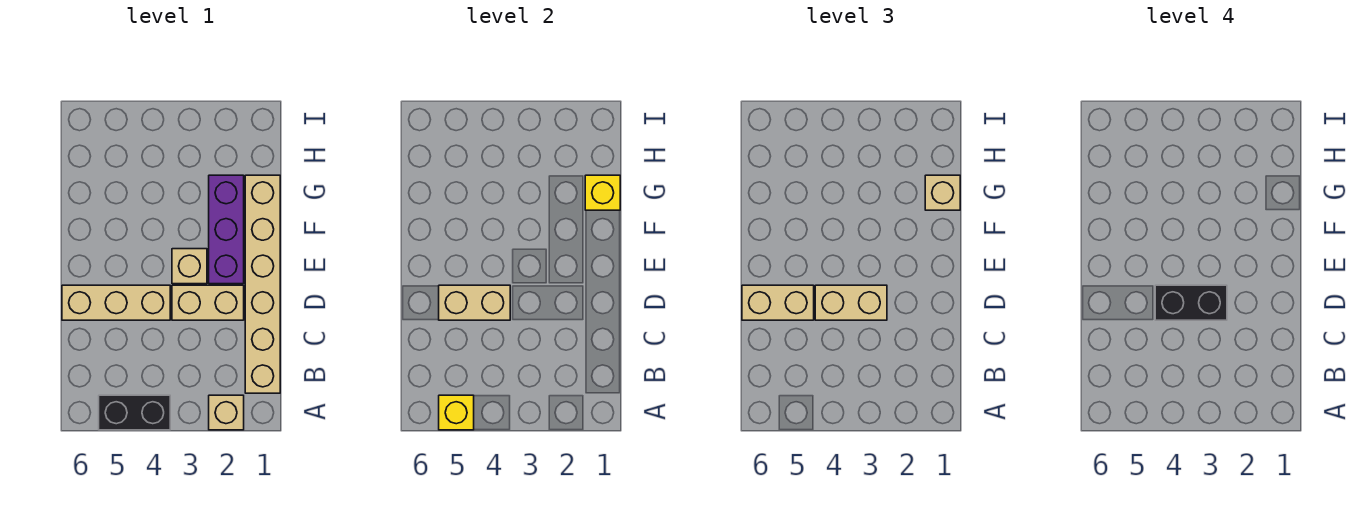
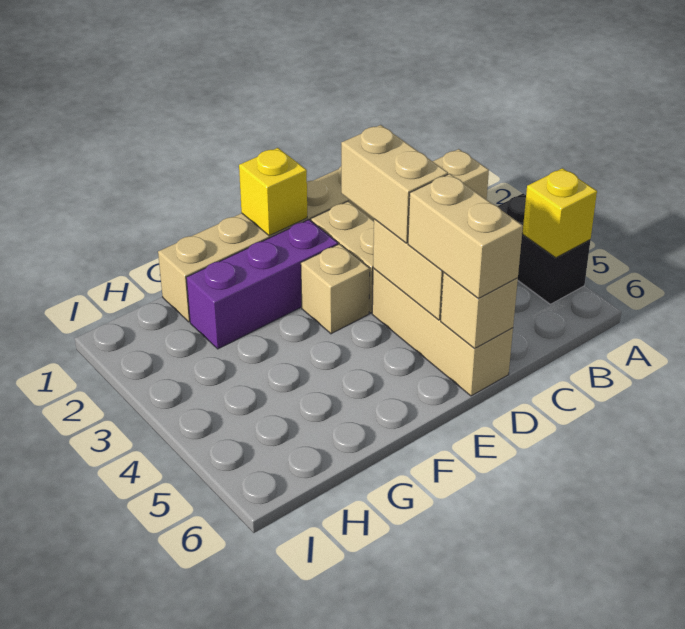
black 1x2 brick [1155,285,1227,320] -> none
yellow 1x1 brick [585,175,620,210] -> yellow 1x1 brick moved to [239,148,307,236]
tan 1x1 brick [925,175,960,210] -> tan 1x1 brick moved to [441,272,518,348]

